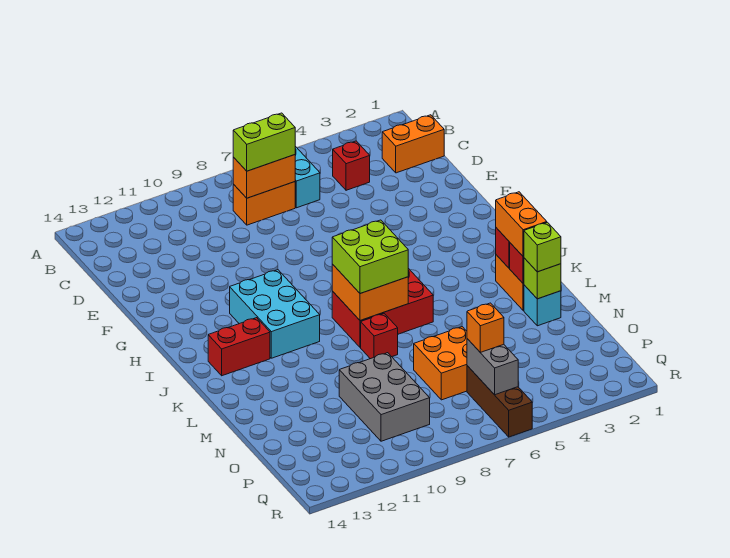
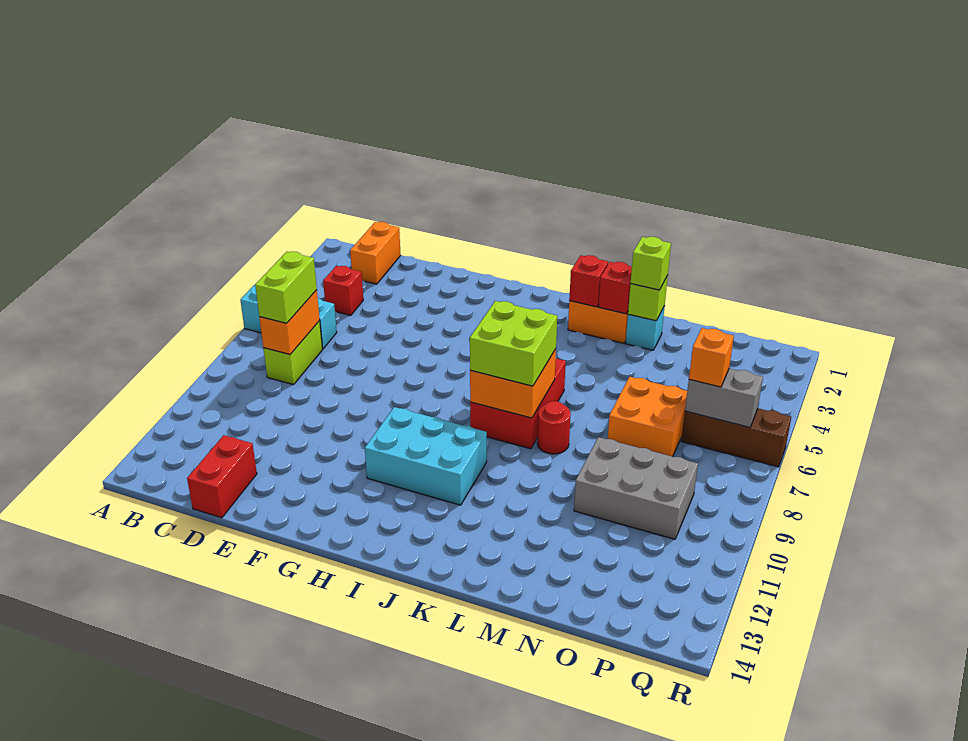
orange 1x2 brick [233,182,295,225] -> lime 1x2 brick [263,321,323,385]
red 1x2 brick [208,318,270,376] -> red 1x2 brick moved to [187,435,257,518]
orange 1x2 brick [496,192,547,257] -> none
red 1x1 brick [361,314,398,359] -> red 1x1 round brick [537,401,571,454]

